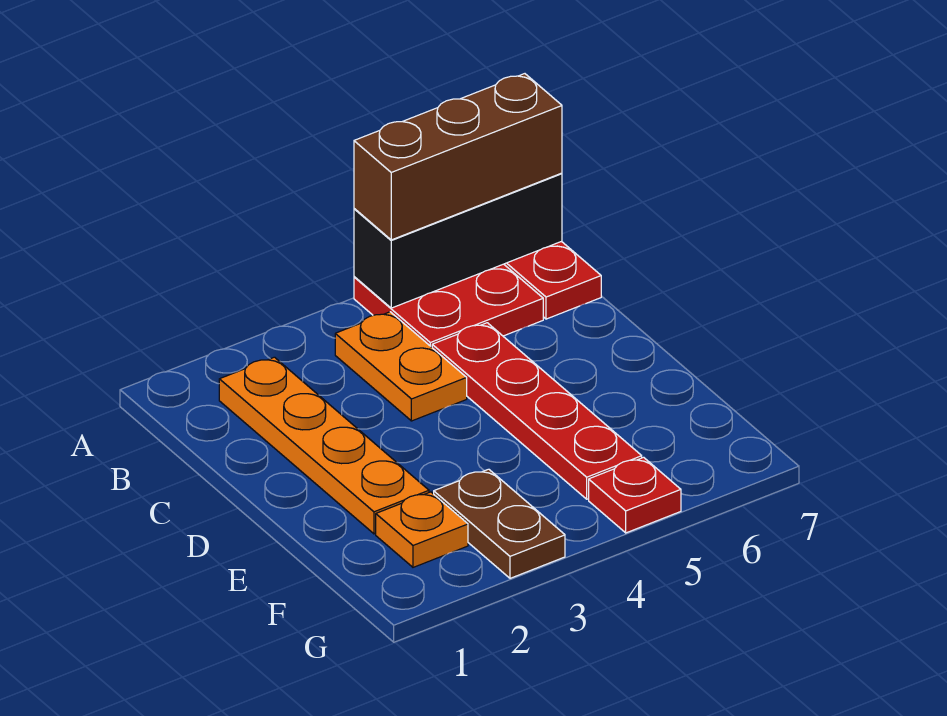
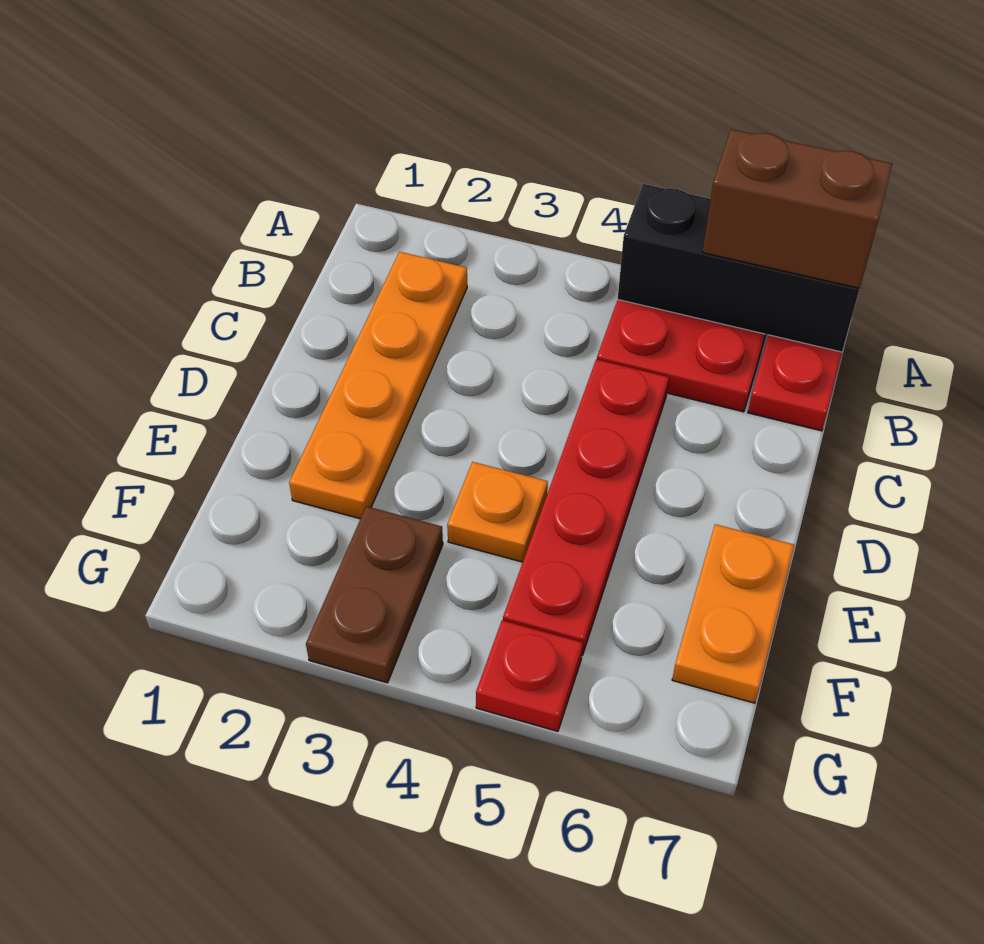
brown 1x3 brick [354,74,562,240] -> brown 1x2 brick [702,129,892,288]
orange 1x2 plate [335,312,467,421] -> orange 1x2 plate moved to [672,524,794,703]
orange 1x1 plate [376,492,468,567] -> orange 1x1 plate moved to [447,462,548,562]

